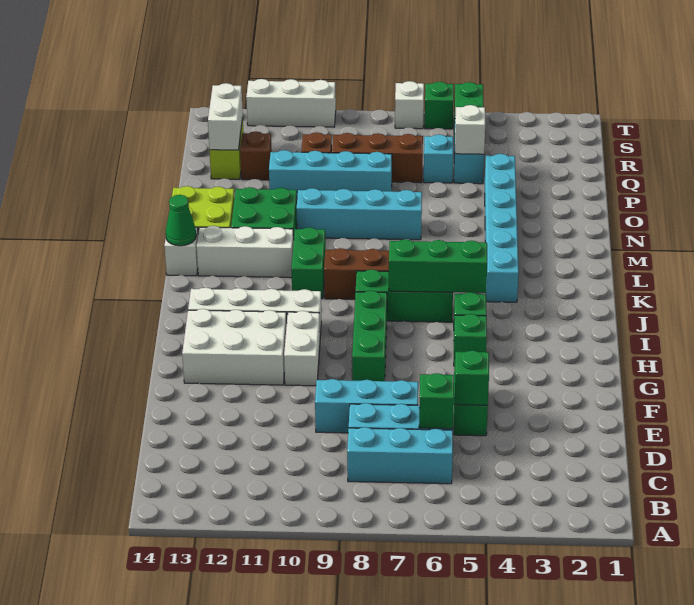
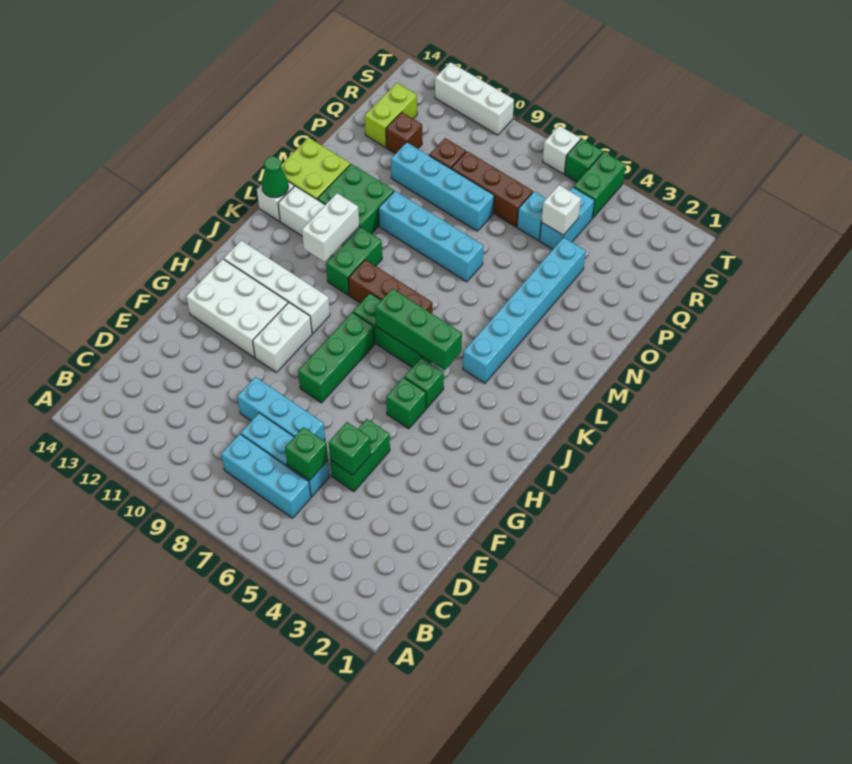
white 1x2 brick [208,83,243,150] -> white 1x2 brick moved to [302,193,359,262]

